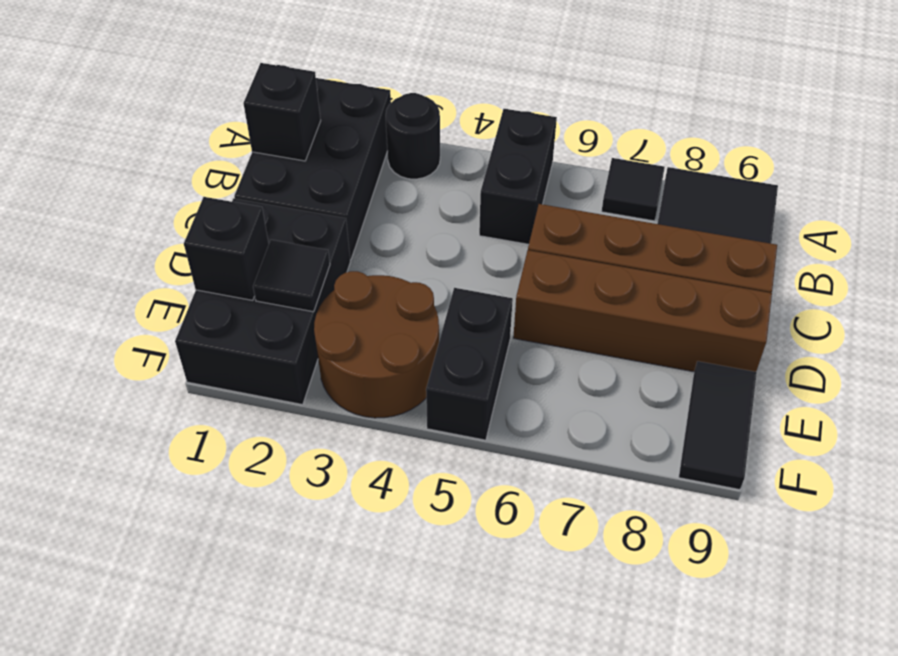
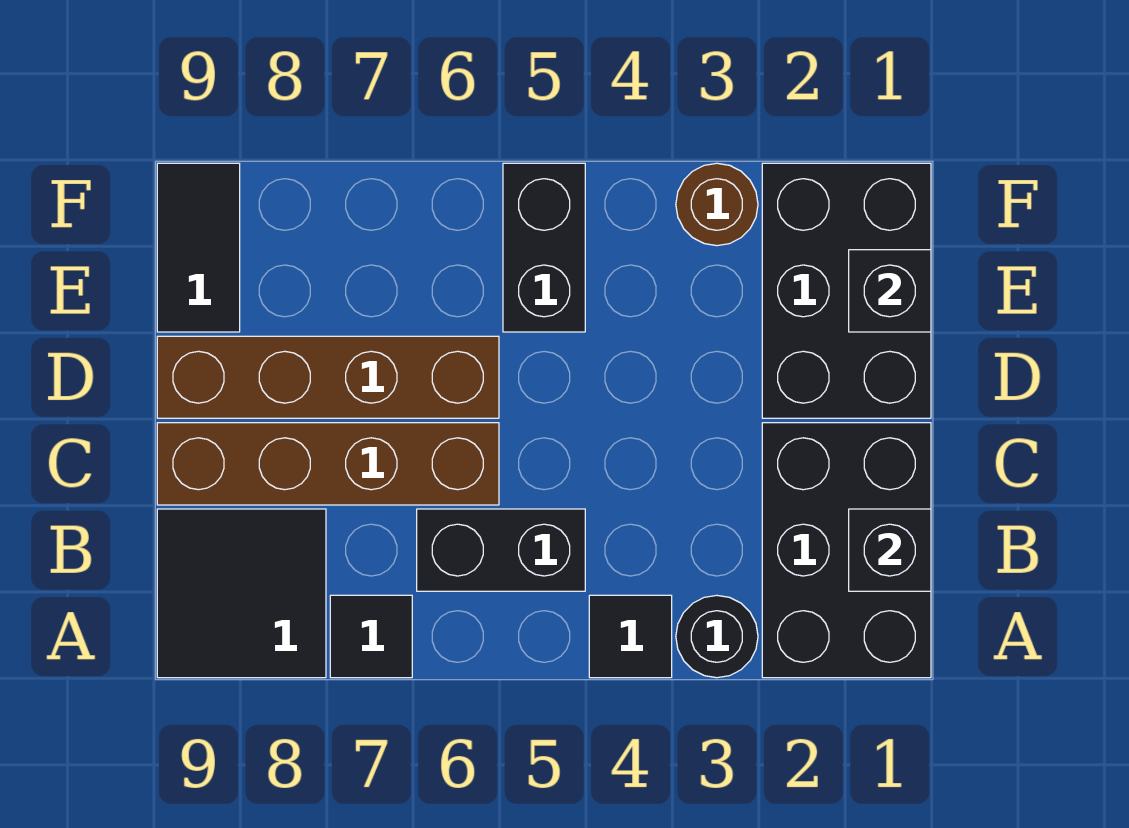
black 1x2 brick [479,109,557,244] -> black 1x2 brick turned to [417,509,585,591]
black 1x1 tile [253,240,330,312] -> black 1x1 tile moved to [589,595,672,678]
brown 2x2 round brick [314,271,439,418] -> brown 1x1 round brick [676,163,758,246]

